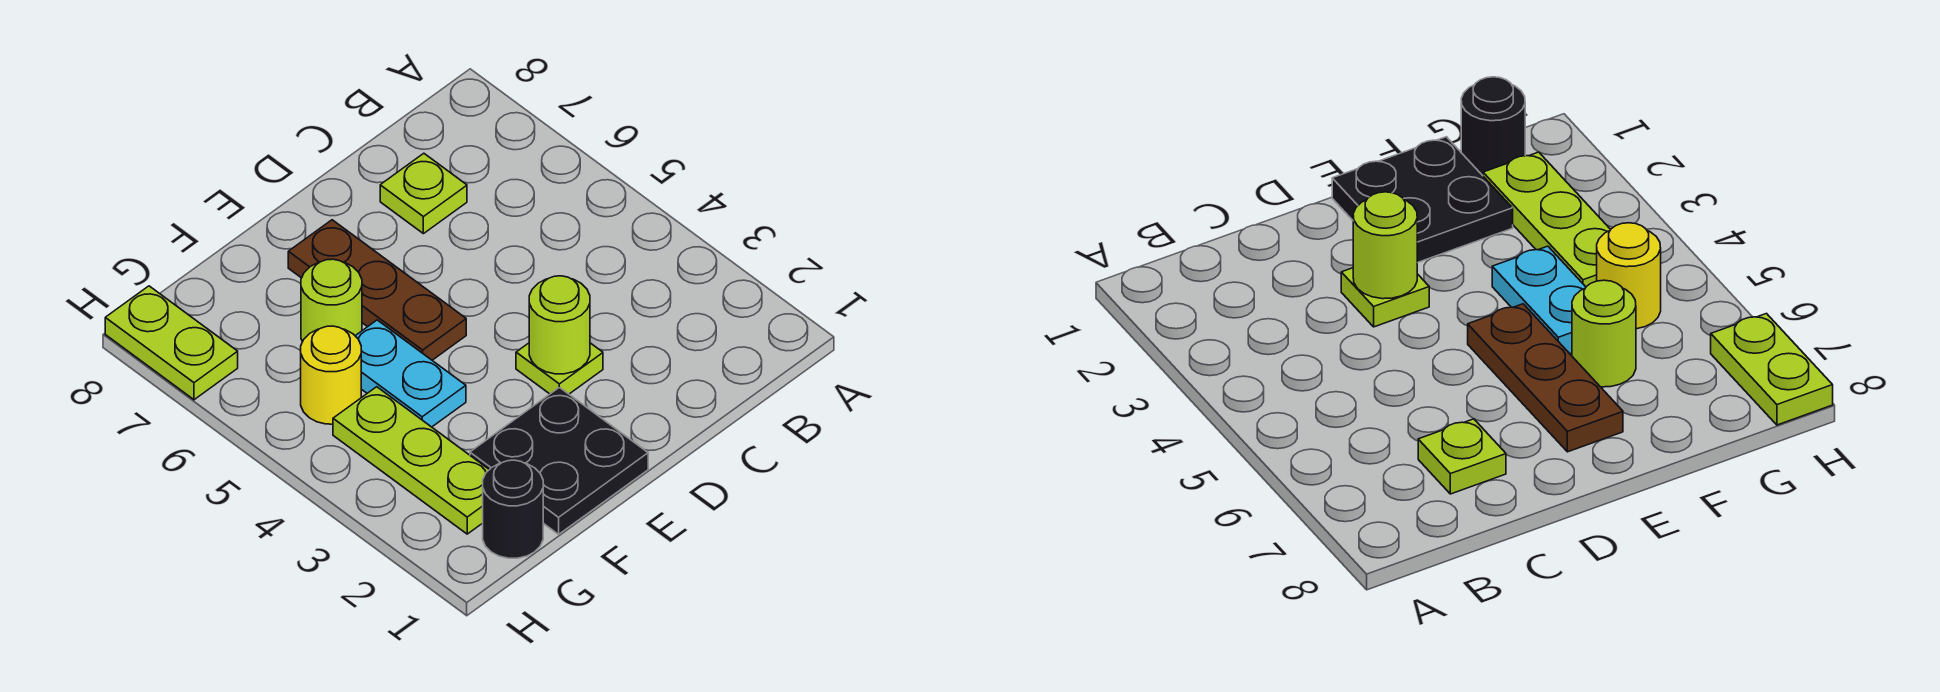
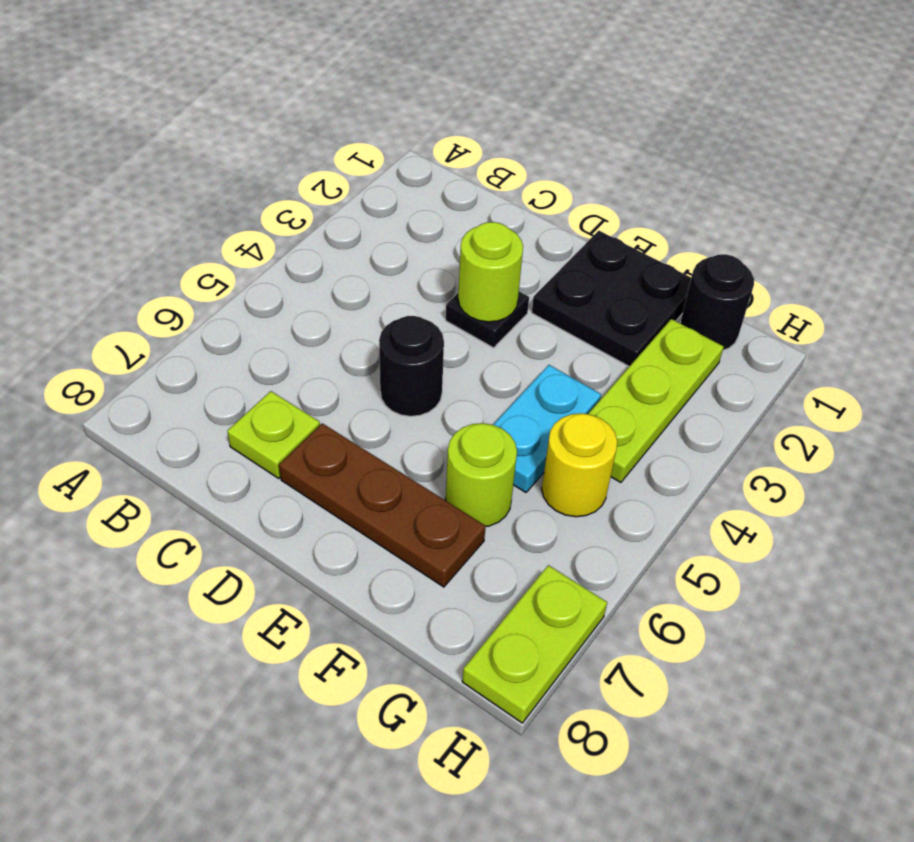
lime 1x1 plate [516,343,603,394] -> black 1x1 plate [446,292,529,348]
none -> black 1x1 round brick [379,316,444,416]
brown 1x3 plate [288,220,466,360] -> brown 1x3 plate turned to [279,423,486,587]

